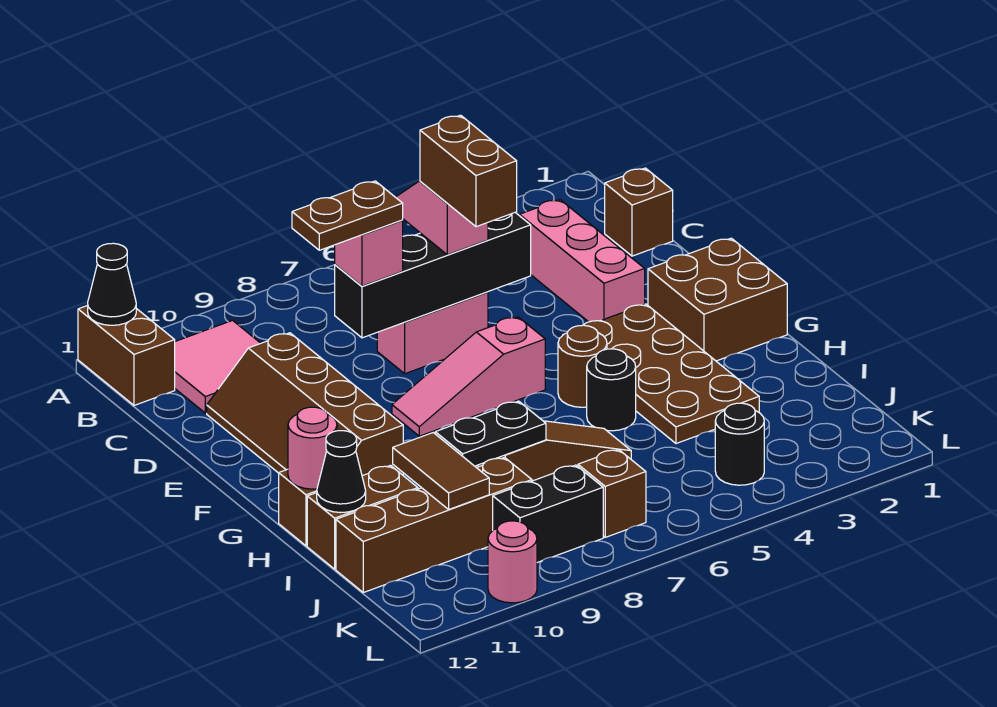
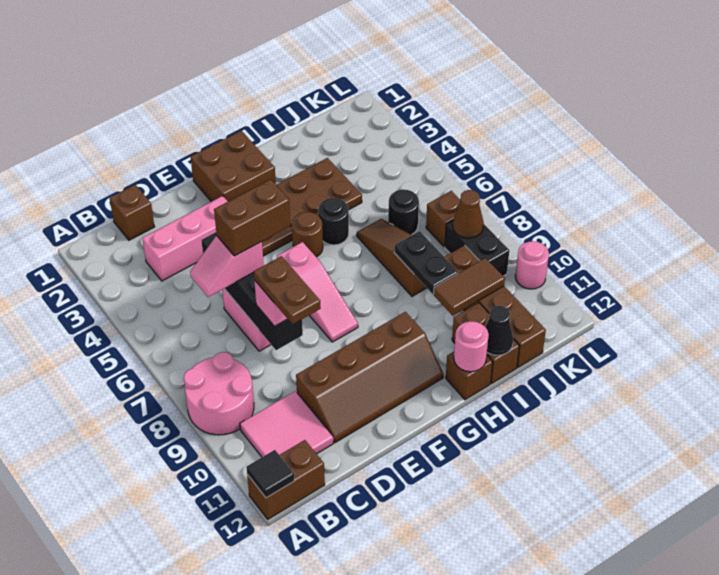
none -> pink 2x2 round brick [184,352,254,435]
black 1x1 cone [88,243,136,325] -> black 1x1 tile [247,450,294,498]
black 1x1 round brick [715,403,764,485] -> black 1x1 round brick moved to [388,189,419,235]
none -> brown 1x1 cone [453,190,484,238]

